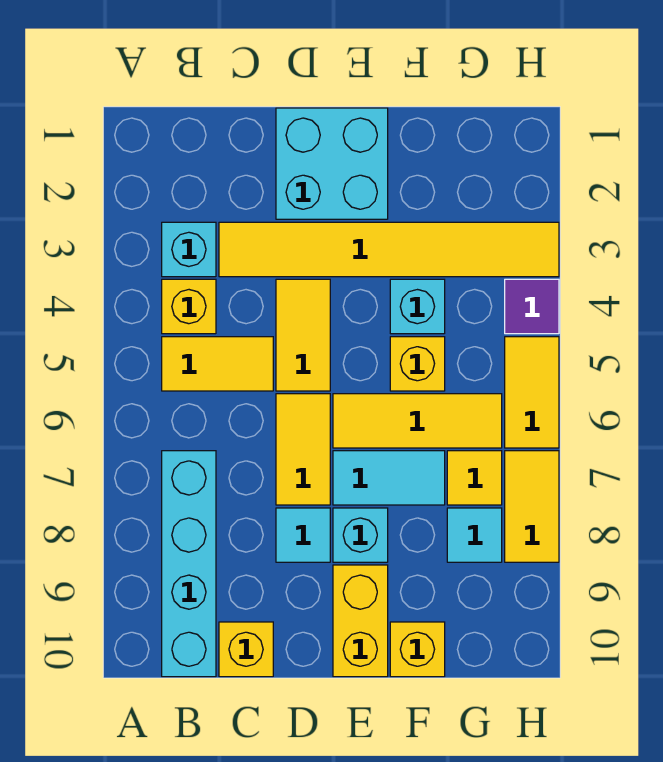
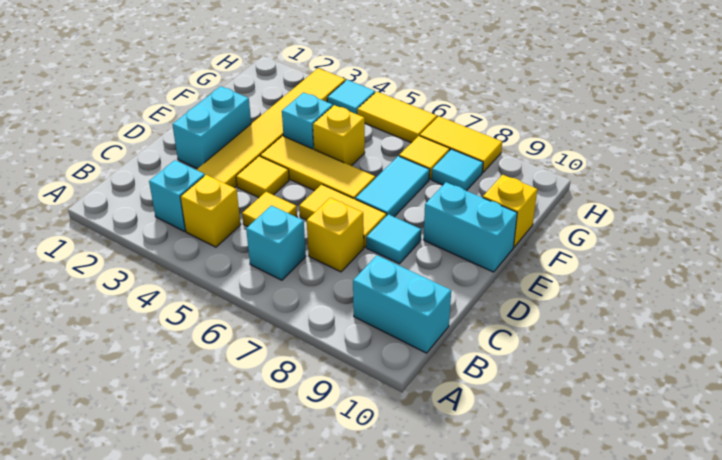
yellow 1x2 tile [162,337,273,391] -> yellow 1x1 tile [242,192,297,227]
cyan 1x4 brick [162,451,216,677] -> cyan 1x2 brick [353,255,451,353]
yellow 1x1 brick [219,622,273,677] -> yellow 1x1 brick moved to [307,198,364,272]
cyan 2x2 brick [276,108,388,219] -> cyan 1x2 brick [172,86,251,169]
yellow 1x2 tile [276,279,330,391] -> yellow 1x1 tile [236,156,289,198]
yellow 1x3 tile [333,394,502,448] -> yellow 1x3 tile turned to [260,136,375,199]
cyan 1x1 brick [333,508,388,562] -> cyan 1x1 brick moved to [246,205,306,280]
yellow 1x2 brick [333,565,388,677] -> cyan 1x2 brick [424,182,517,272]
purple 1x1 tile [505,279,559,334] -> cyan 1x1 tile [327,80,375,114]

